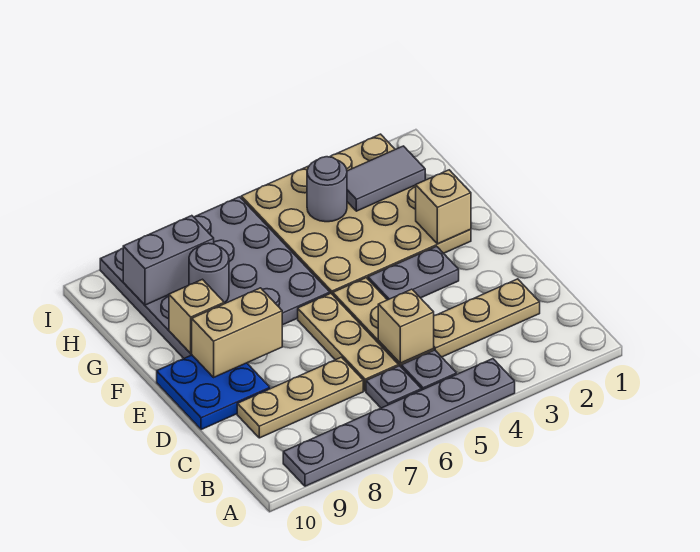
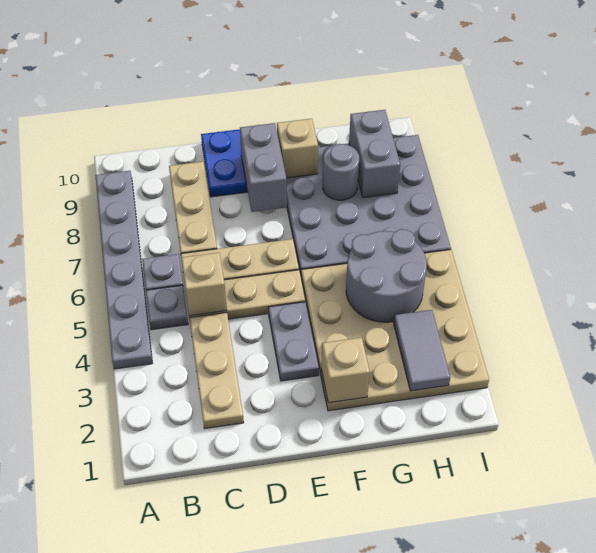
tan 1x2 brick [191,288,282,377] -> grey 1x2 brick [240,123,287,212]
grey 1x1 round brick [307,157,347,222] -> grey 2x2 round brick [346,229,427,322]

